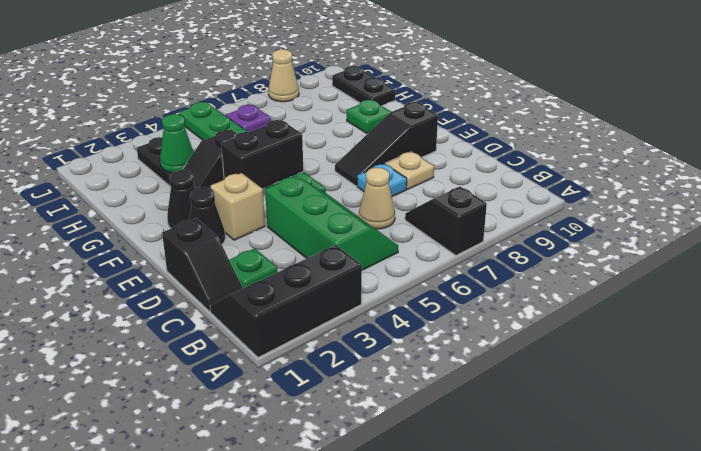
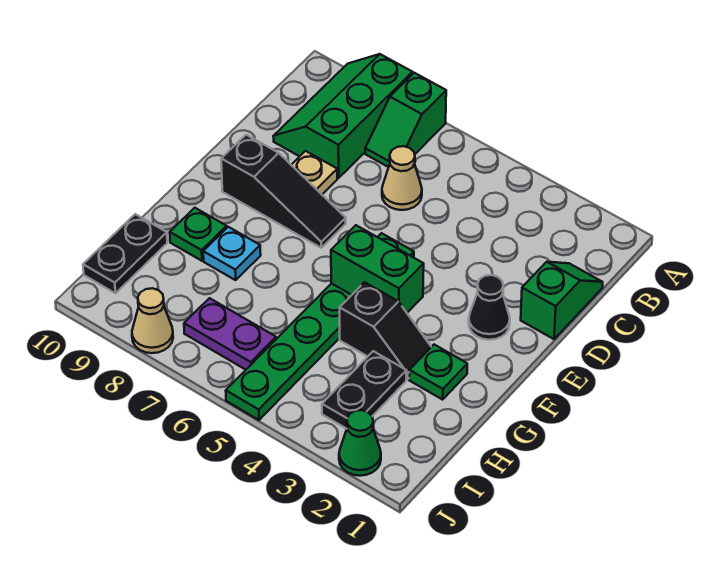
black 2x3 slope [210,245,362,357] -> none
black 1x2 slope [405,186,487,255] -> green 1x2 slope [365,73,446,167]
green 2x3 slope [265,176,398,270] -> green 2x3 slope moved to [273,54,413,178]
black 1x2 slope [162,218,243,311] -> green 1x2 slope [521,262,603,339]
green 1x1 plate [229,248,277,288] -> green 1x1 plate moved to [409,345,467,400]
cyan 1x1 plate [357,164,407,197] -> cyan 1x1 plate moved to [203,227,261,280]
tan 1x1 brick [211,173,265,240] -> none
black 1x1 cone [167,170,195,228] -> none
black 1x2 brick [221,120,303,189] -> green 1x2 brick [331,225,424,313]
green 1x1 cone [160,114,194,173] -> green 1x1 cone moved to [339,410,381,476]
purple 1x1 plate [226,105,271,132] -> purple 1x2 plate [184,298,276,370]

